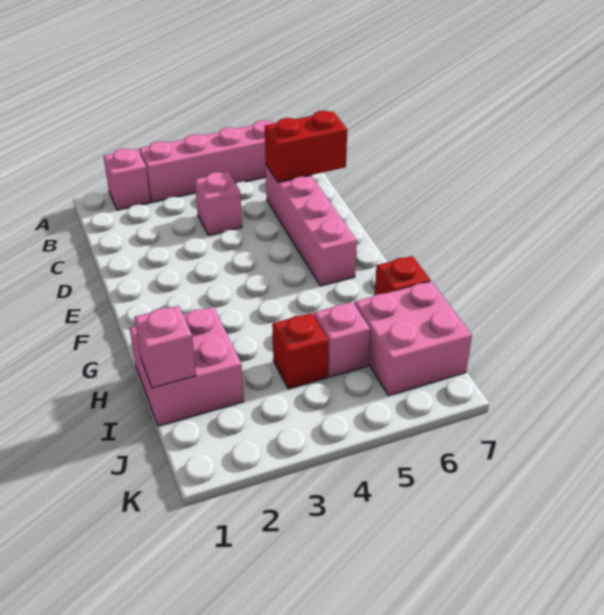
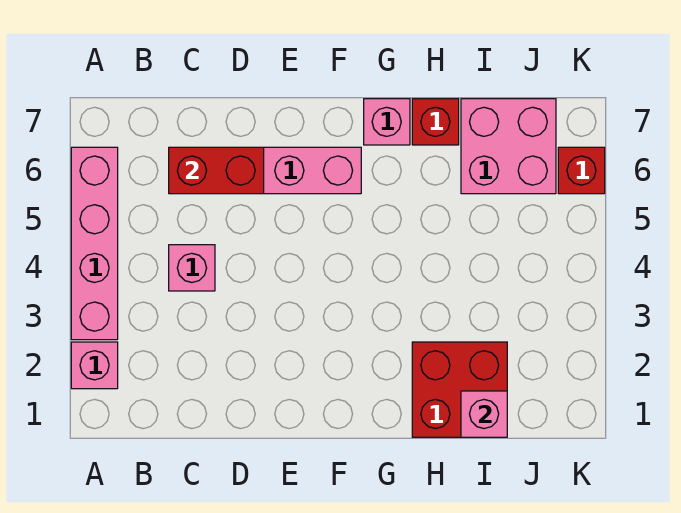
red 1x2 brick [265,111,347,182] -> red 1x2 brick turned to [169,147,264,194]
pink 2x2 brick [129,307,244,426] -> red 2x2 brick [412,342,507,437]
red 1x1 brick [272,313,328,389] -> red 1x1 brick moved to [558,147,605,194]
pink 1x1 brick [314,302,370,377] -> pink 1x1 brick moved to [364,99,410,145]

